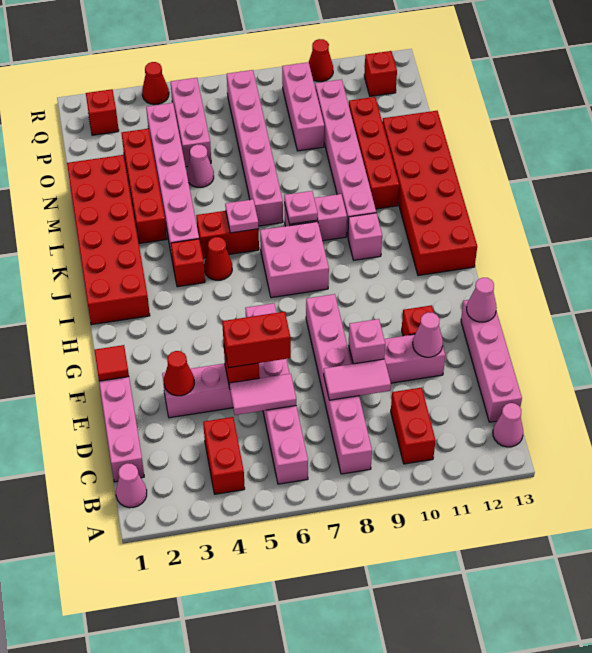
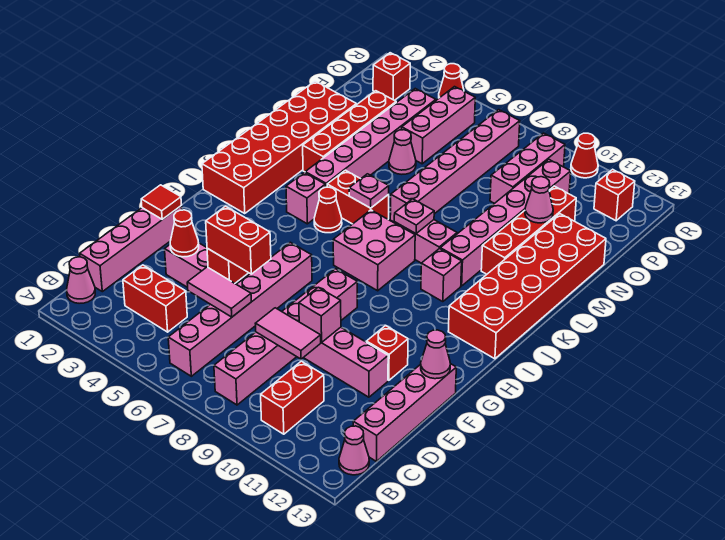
red 1x2 brick [203,417,245,494] -> red 1x2 brick turned to [123,265,187,332]
pink 1x1 cone [413,312,443,357] -> pink 1x1 cone moved to [525,177,553,223]
red 1x1 brick [171,239,205,287] -> pink 1x1 brick [286,173,325,224]

